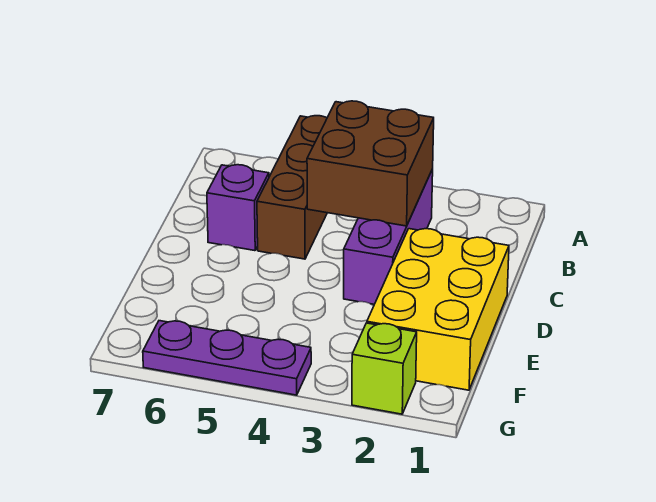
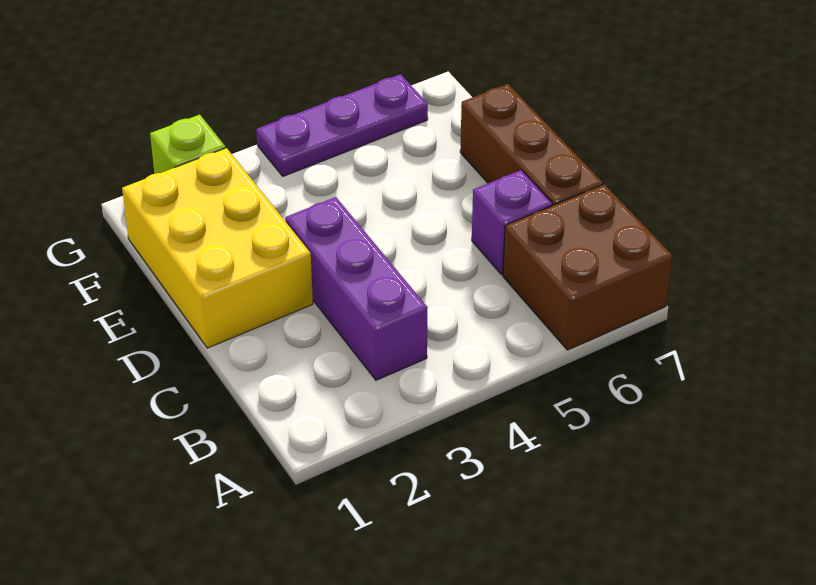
brown 1x3 brick [257,116,327,259] -> brown 1x3 brick moved to [460,84,603,206]
brown 2x2 brick [307,101,434,226] -> brown 2x2 brick moved to [503,184,672,350]

